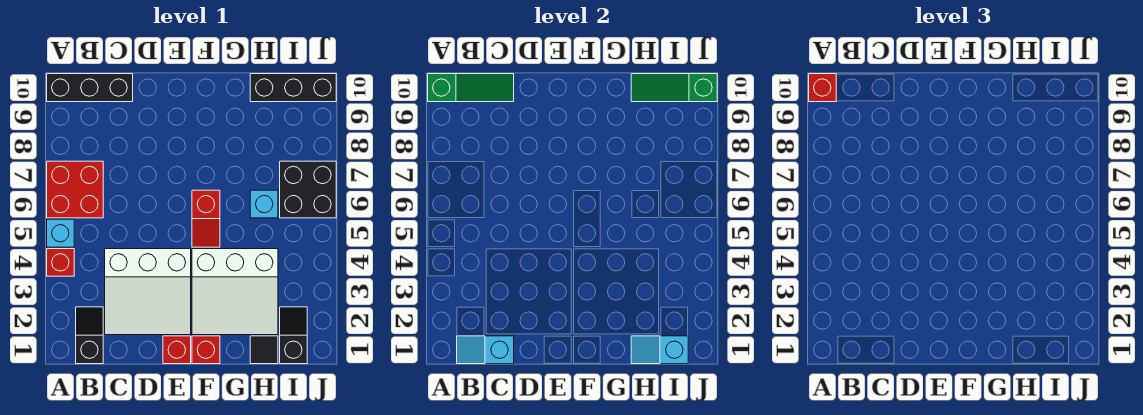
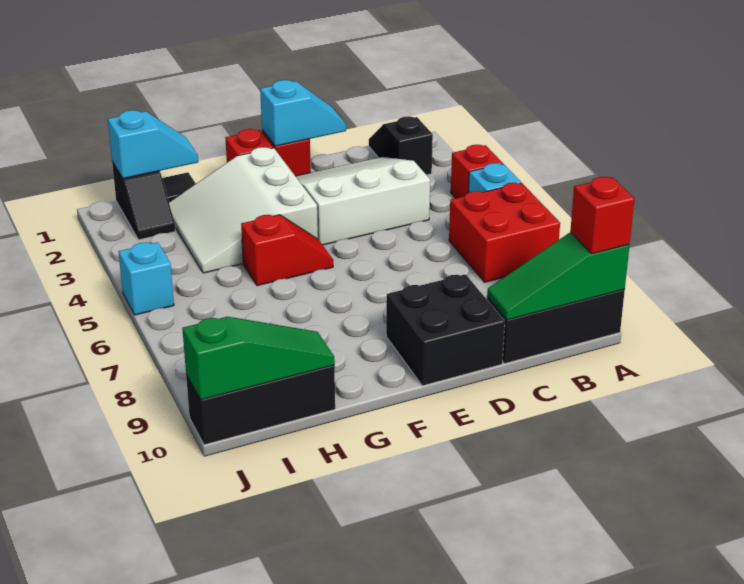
black 1x2 slope [76,307,103,364] -> black 1x2 slope turned to [369,116,433,175]
cyan 1x2 slope [457,336,514,364] -> cyan 1x2 slope moved to [260,80,346,146]
white 3x3 slope [192,249,278,335] -> white 3x3 slope turned to [169,147,318,273]
red 1x2 slope [192,190,220,247] -> red 1x2 slope turned to [241,215,333,286]
cyan 1x1 brick [250,190,278,218] -> cyan 1x1 brick moved to [119,242,174,315]
black 2x2 brick [280,161,336,218] -> black 2x2 brick moved to [386,274,505,386]

